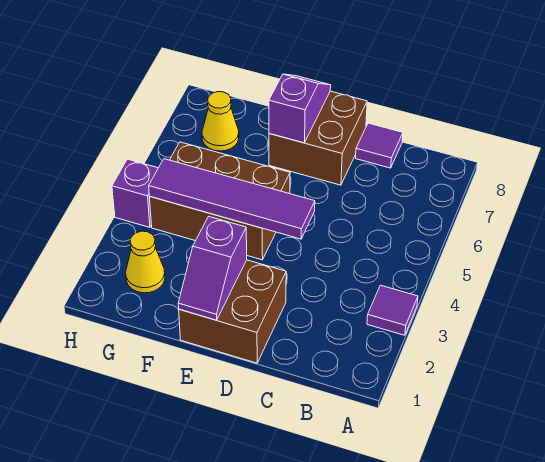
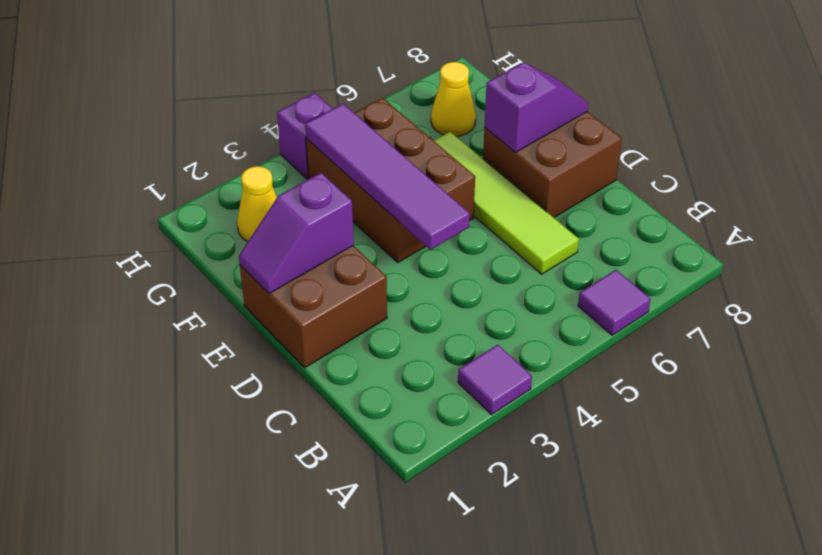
none -> lime 1x4 tile [434,132,579,274]
purple 1x1 tile [356,123,403,168] -> purple 1x1 tile moved to [578,270,650,335]

